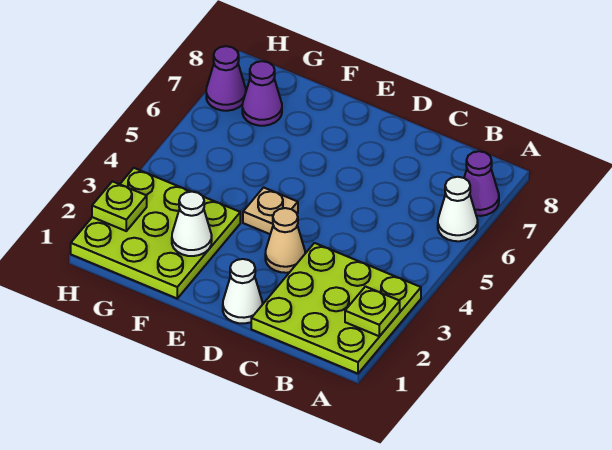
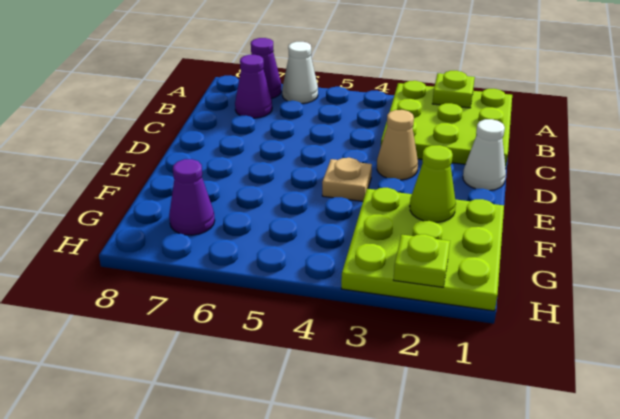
white 1x1 cone [172,192,212,256] -> lime 1x1 cone [410,145,456,223]
purple 1x1 cone [206,46,246,111] -> purple 1x1 cone moved to [235,55,272,118]

